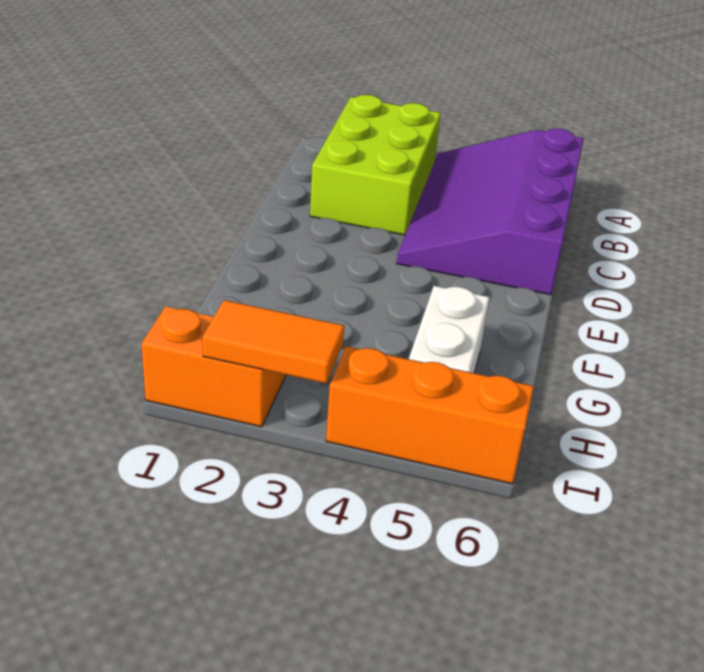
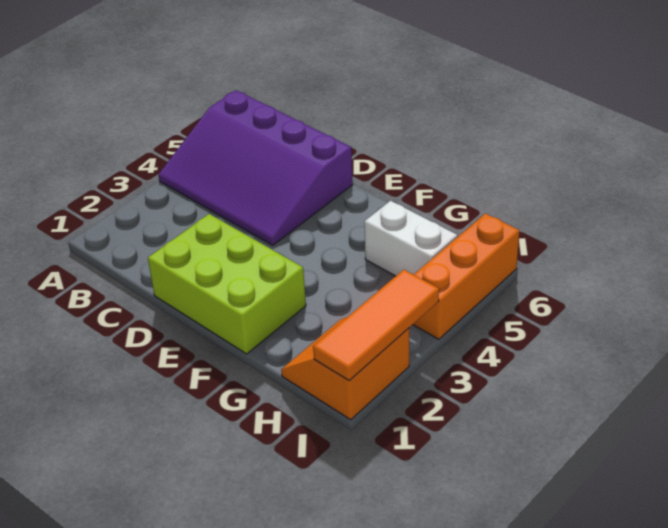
lime 2x3 brick [310,95,441,235] -> lime 2x3 brick moved to [148,214,306,354]
orange 1x2 tile [202,300,344,383] -> orange 1x3 tile [313,270,439,381]

